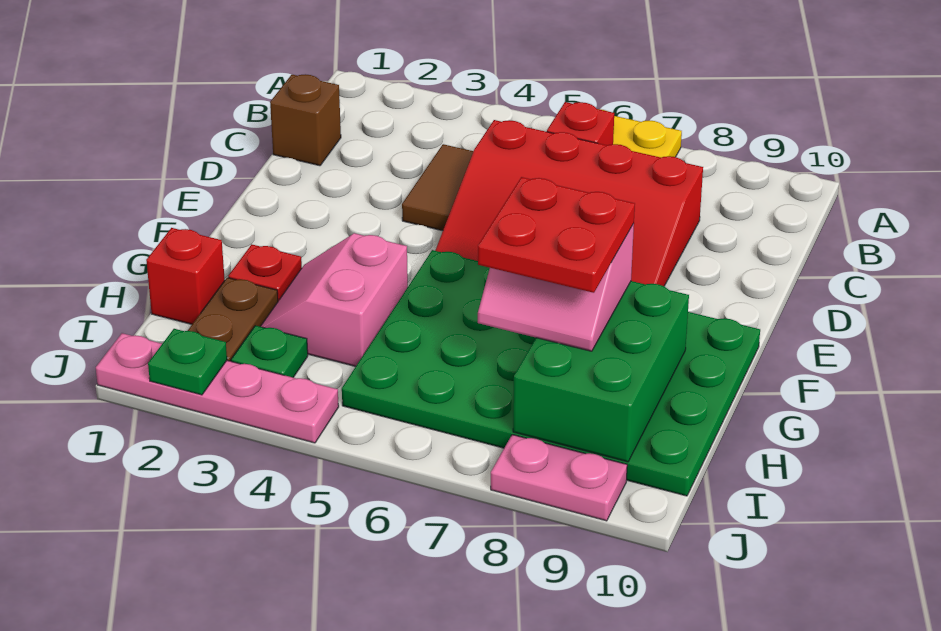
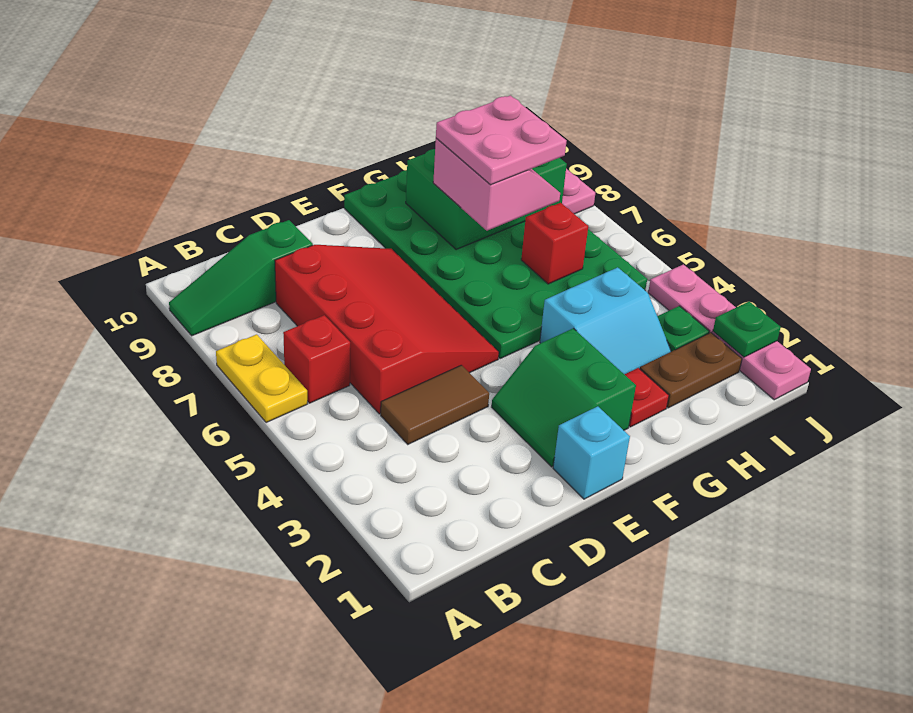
none -> green 1x3 slope [169,220,313,336]
brown 1x1 brick [270,74,341,166] -> none
none -> cyan 1x1 brick [553,406,630,499]
none -> green 2x2 slope [492,328,636,467]
pink 2x2 slope [260,233,408,367] -> cyan 2x2 slope [540,267,671,374]
red 2x2 plate [478,177,635,293] -> pink 2x2 plate [436,96,566,185]
red 1x1 brick [146,228,225,324] -> red 1x1 brick moved to [521,203,588,284]

